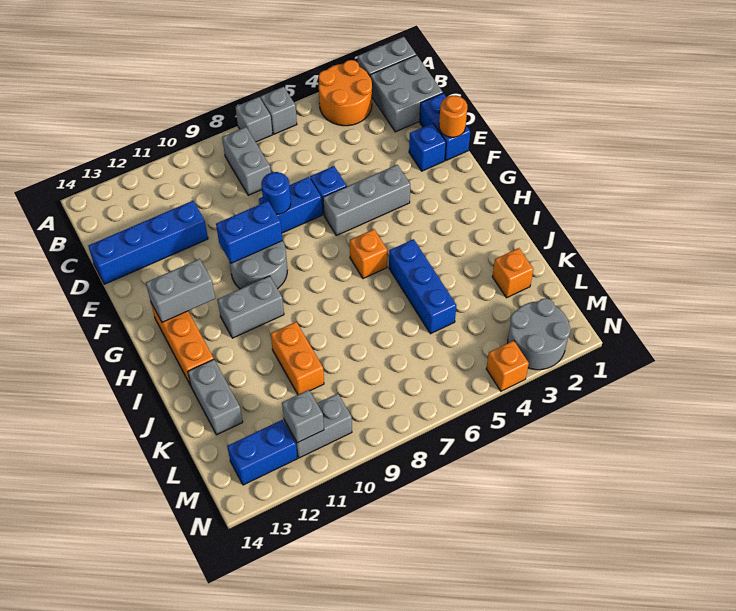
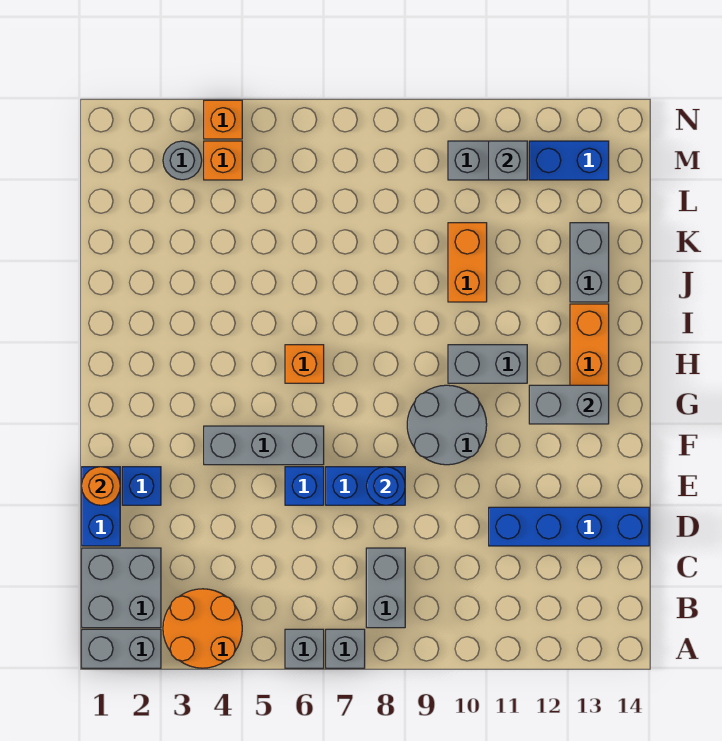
blue 1x2 brick [216,201,282,263] -> none
blue 1x3 brick [389,239,457,334] -> none
orange 1x1 brick [492,248,533,298] -> orange 1x1 brick moved to [204,141,242,180]
grey 2x2 round brick [508,298,571,370] -> grey 1x1 round brick [163,141,202,180]

